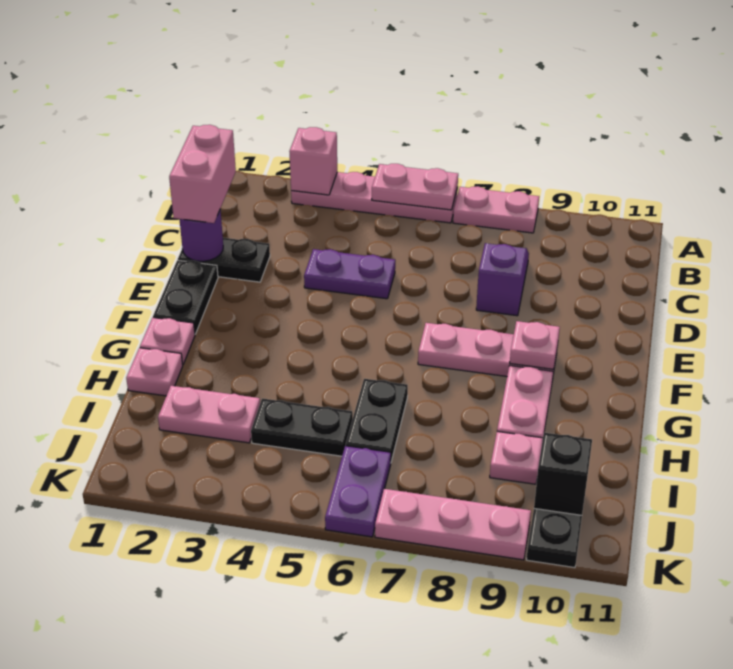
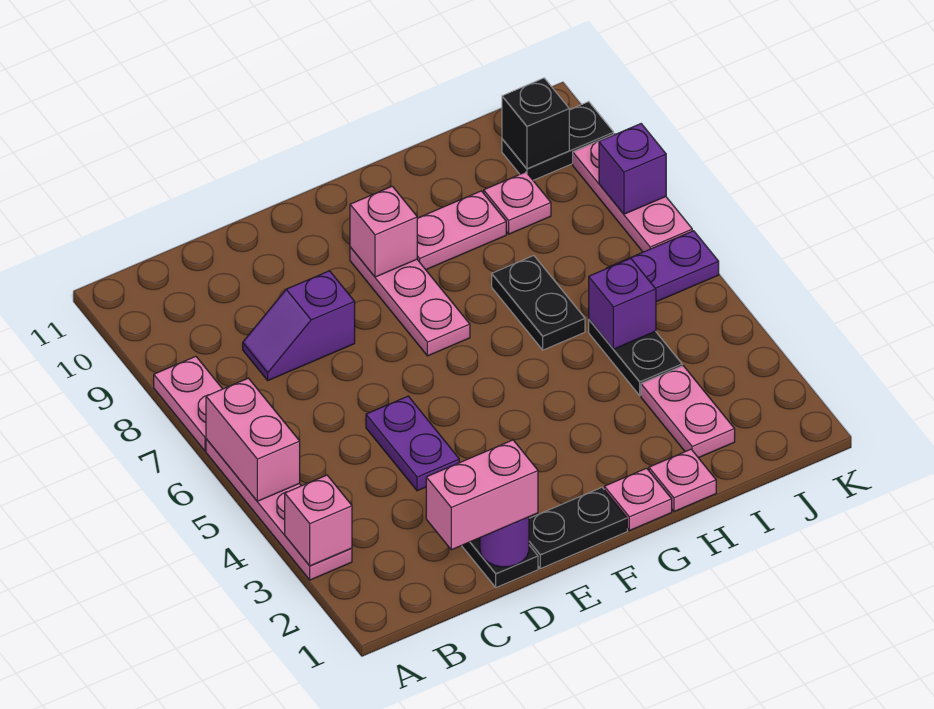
pink 1x2 plate [372,164,458,210] -> pink 1x2 brick [206,378,300,501]
pink 1x1 plate [510,321,560,369] -> pink 1x1 brick [350,186,417,277]
black 1x2 plate [346,379,408,461] -> black 1x2 plate turned to [492,256,585,350]
none -> purple 1x1 brick [589,258,656,349]
none -> purple 1x1 brick [599,124,666,214]

